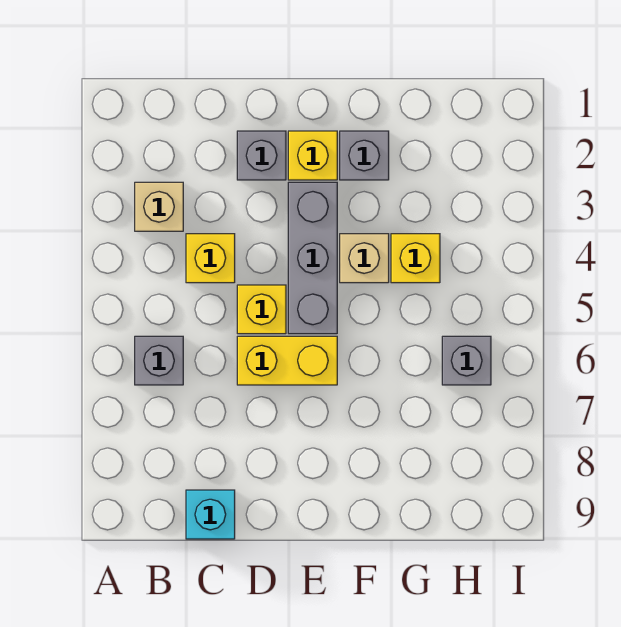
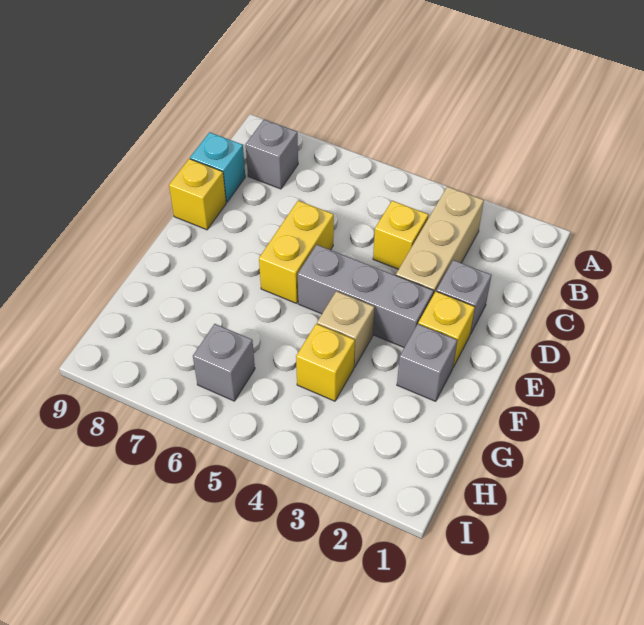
tan 1x1 brick [135,182,183,231] -> tan 1x3 brick [396,187,484,295]
grey 1x1 brick [135,336,183,385] -> grey 1x1 brick moved to [246,119,298,189]
yellow 1x1 brick [237,285,286,334] -> yellow 1x1 brick moved to [169,159,226,230]

